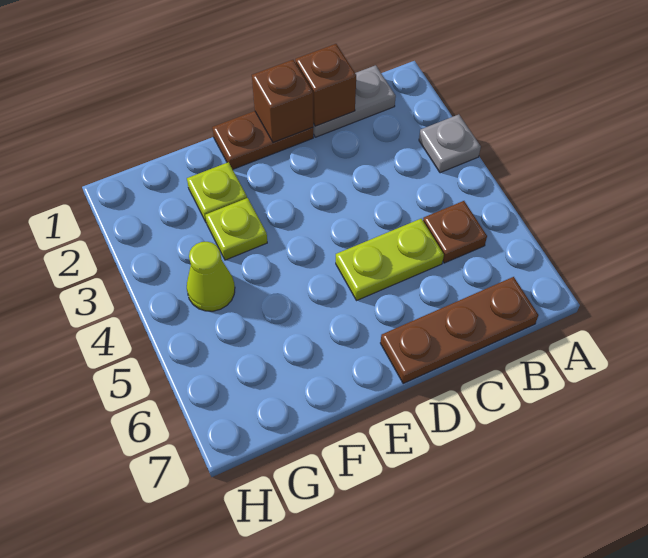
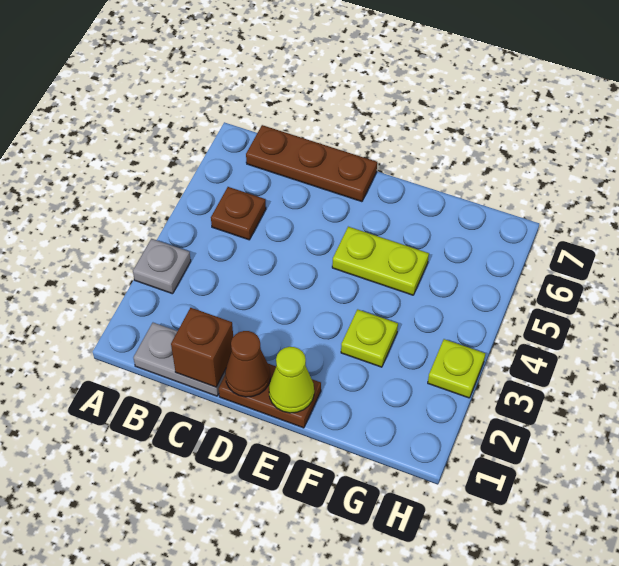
lime 1x2 plate [336,219,444,301] -> lime 1x2 plate moved to [332,227,429,295]
brown 1x1 brick [252,60,313,143] -> brown 1x1 cone [225,331,270,397]
lime 1x1 plate [187,162,247,223] -> lime 1x1 plate moved to [428,339,485,398]
lime 1x1 cone [187,242,235,311] -> lime 1x1 cone moved to [269,347,314,413]

